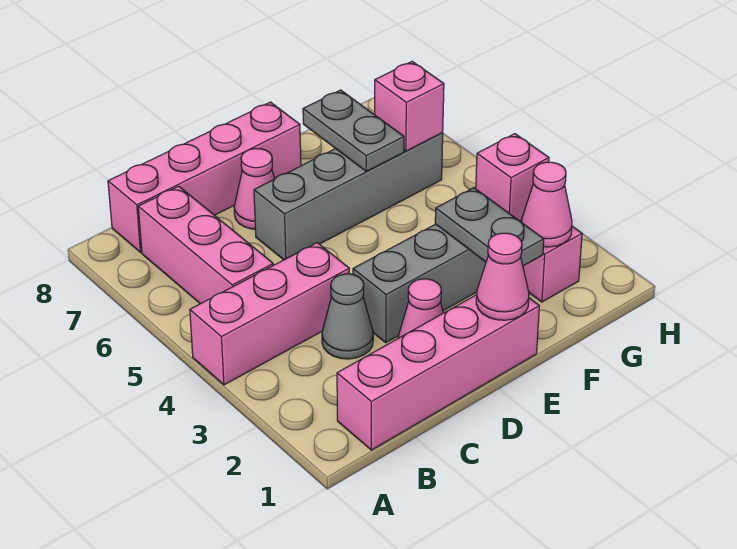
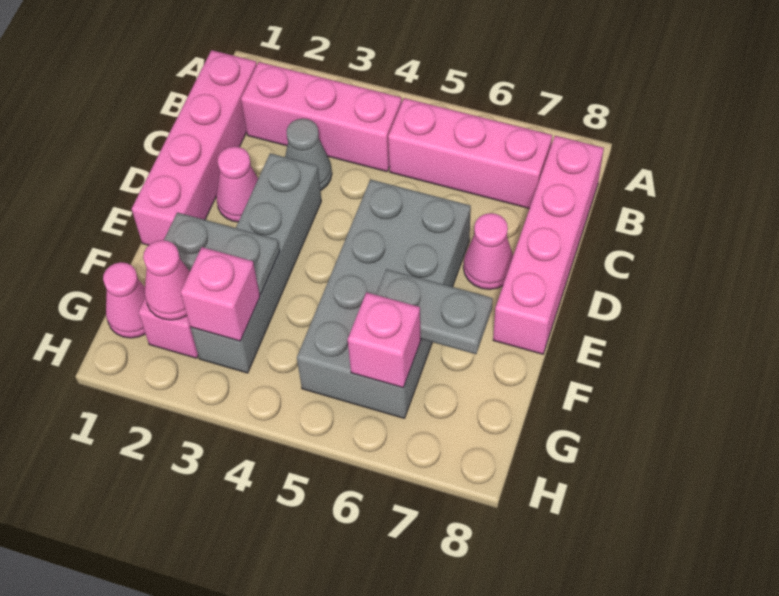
pink 1x3 brick [190,243,349,385] -> pink 1x3 brick turned to [241,62,402,172]
grey 1x4 brick [254,133,443,260] -> grey 2x4 brick [297,179,471,418]
pink 1x1 cone [476,233,529,320] -> pink 1x1 cone moved to [103,262,145,338]

